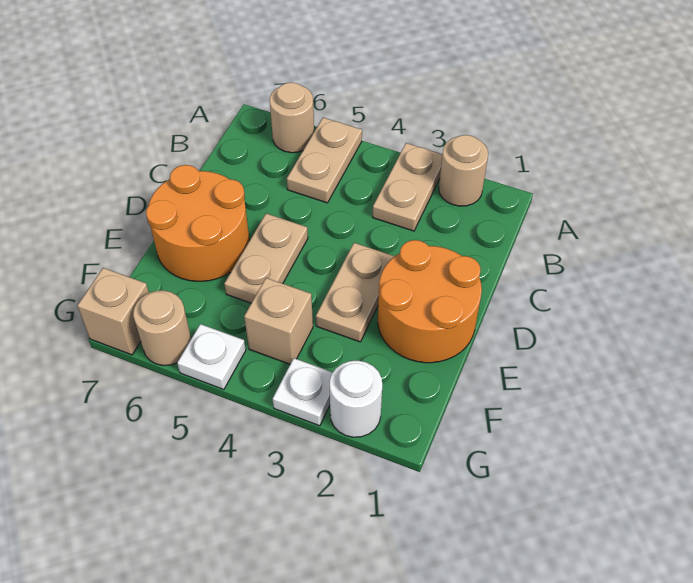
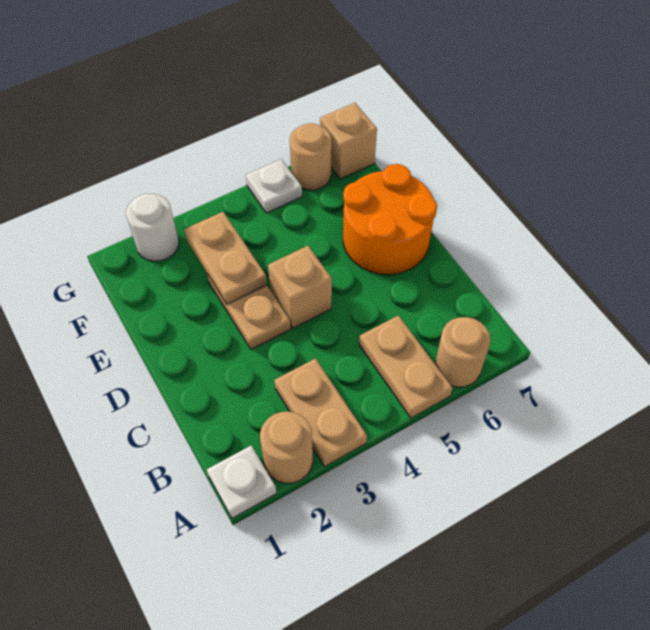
orange 2x2 round brick [378,240,482,363] -> none
tan 1x2 plate [224,213,308,303] -> tan 1x2 plate moved to [184,212,267,304]
tan 1x1 brick [244,278,313,364] -> tan 1x1 brick moved to [268,246,332,328]
white 1x1 plate [273,358,333,426] -> white 1x1 plate moved to [207,446,277,518]

